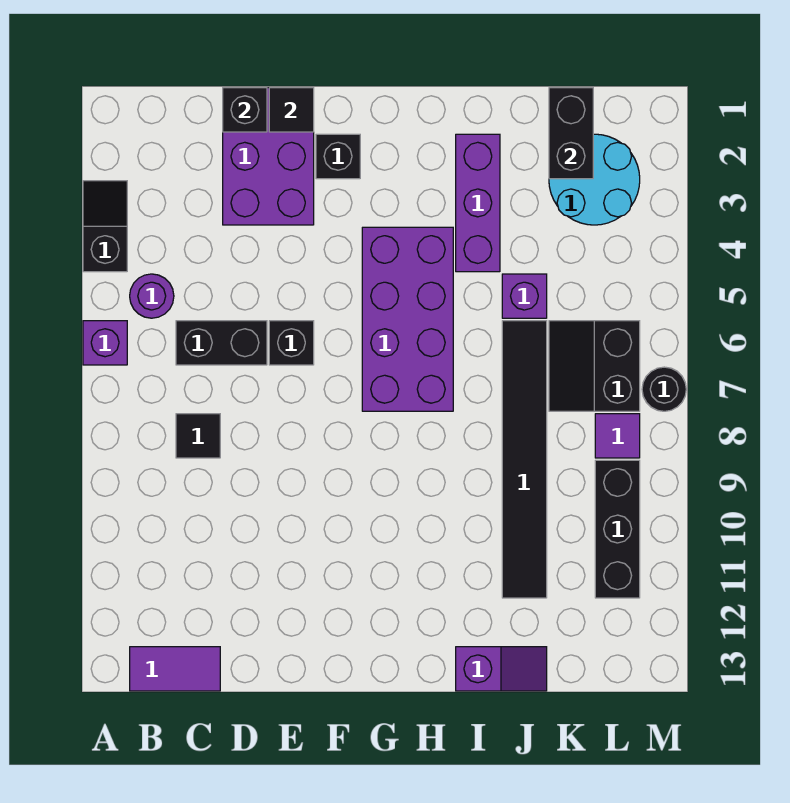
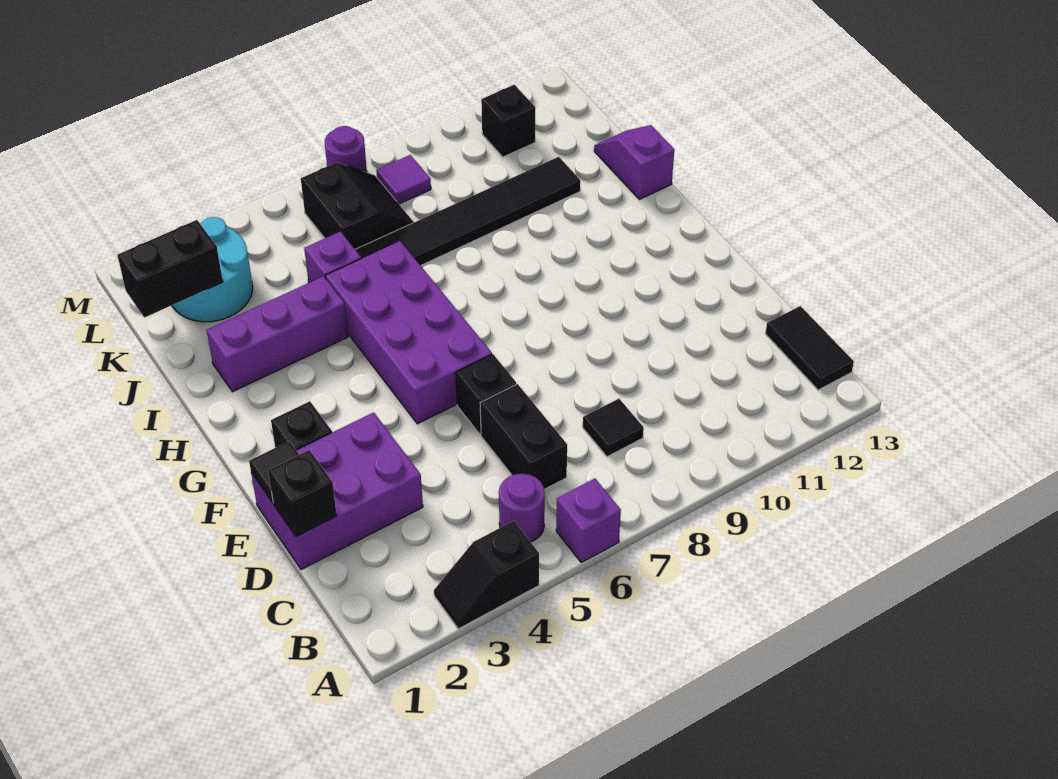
purple 1x2 tile [130,647,220,691] -> black 1x2 tile [765,306,854,390]
purple 2x4 brick [362,227,453,411] -> purple 2x4 brick turned to [326,241,492,424]
black 2x2 slope [549,321,640,411] -> black 2x2 slope turned to [301,162,414,249]
black 1x3 brick [595,460,640,598] -> black 1x1 brick [481,85,535,157]
black 1x1 round brick [642,367,686,411] -> purple 1x1 round brick [325,126,367,173]

